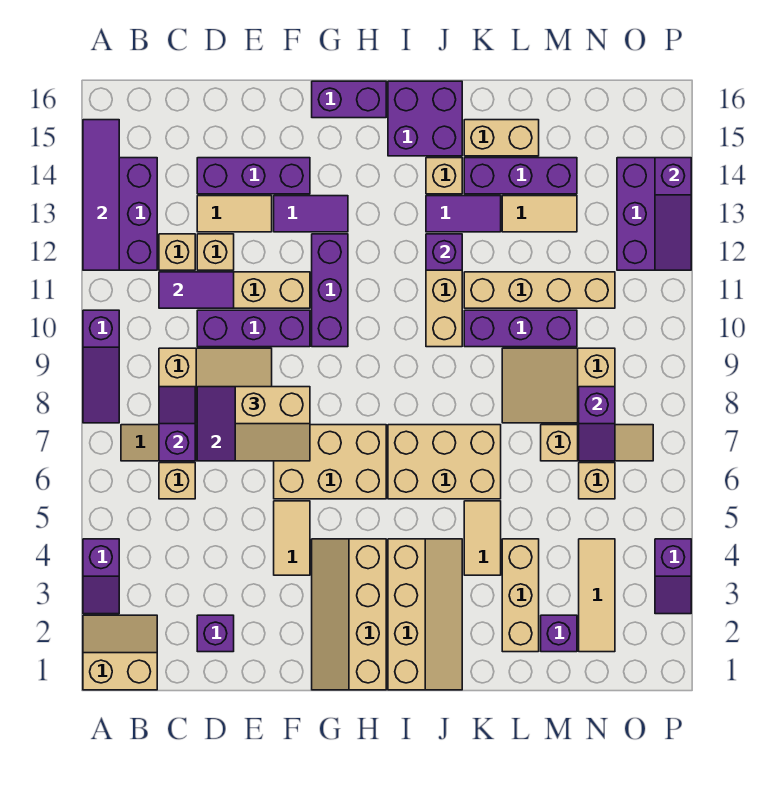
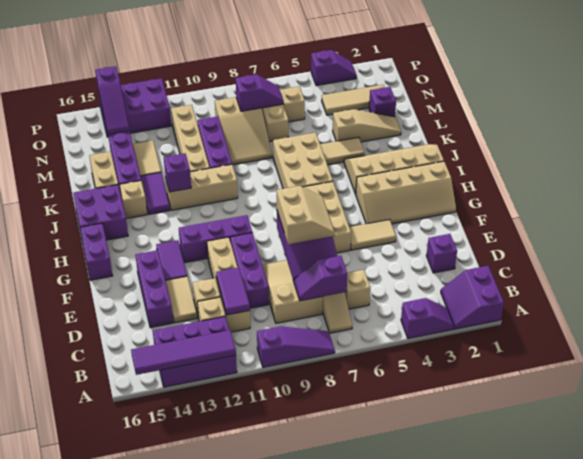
tan 2x2 slope [83,615,157,690] -> purple 2x2 slope [441,266,504,329]
tan 1x3 brick [502,539,539,652] -> tan 1x3 slope [333,109,401,142]
purple 1x3 slope [655,158,691,270] -> purple 1x3 slope turned to [95,66,129,134]

